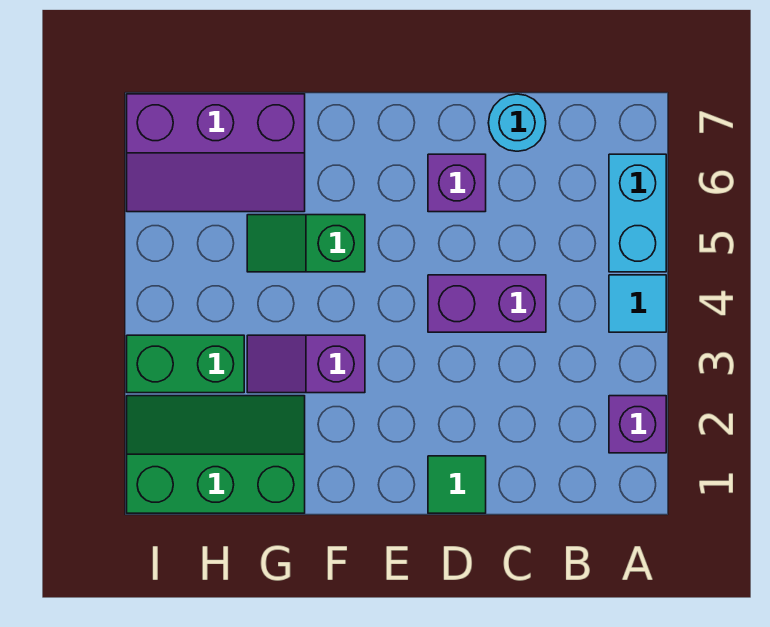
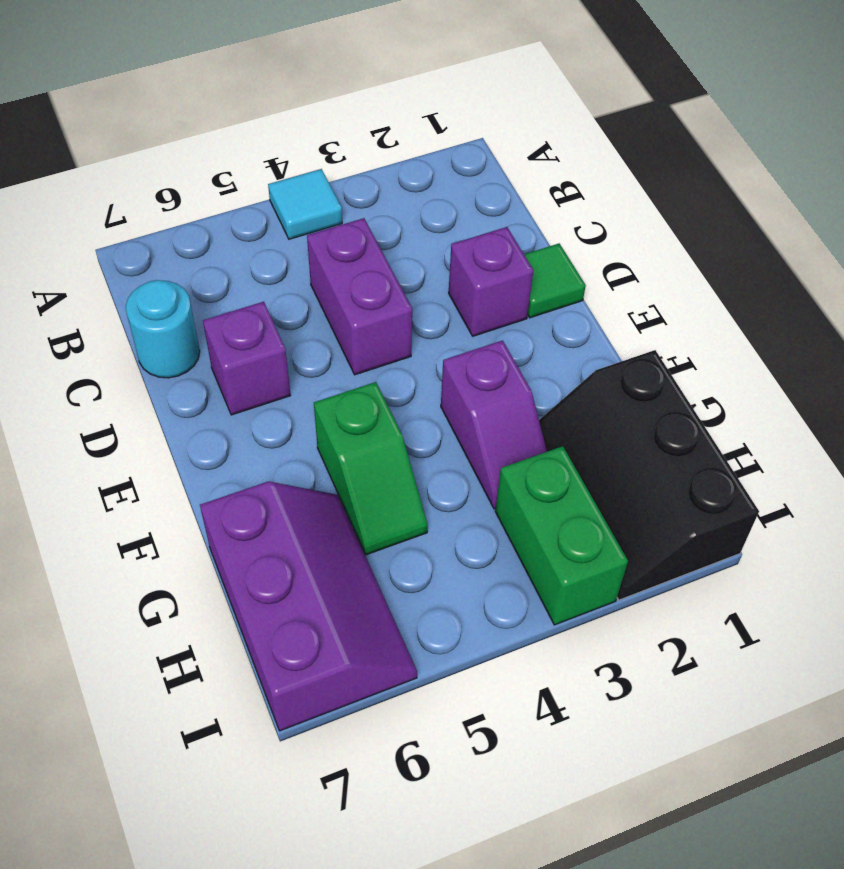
purple 1x1 brick [609,396,666,453] -> purple 1x1 brick moved to [449,227,533,336]
cyan 1x2 brick [609,154,666,272] -> none
green 2x3 slope [127,396,305,513] -> black 2x3 slope [539,350,759,600]

